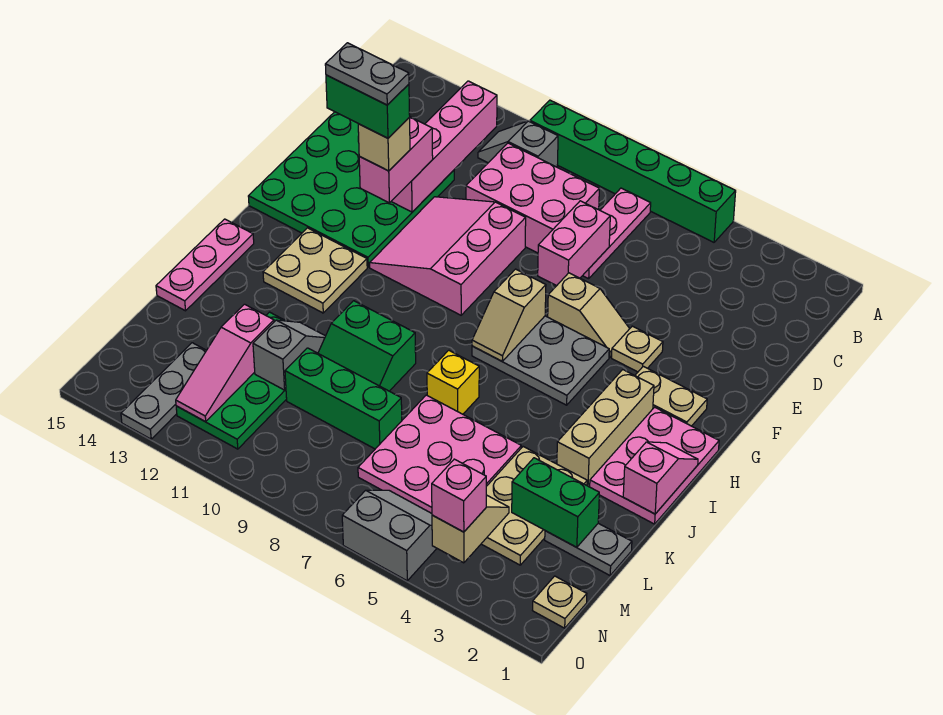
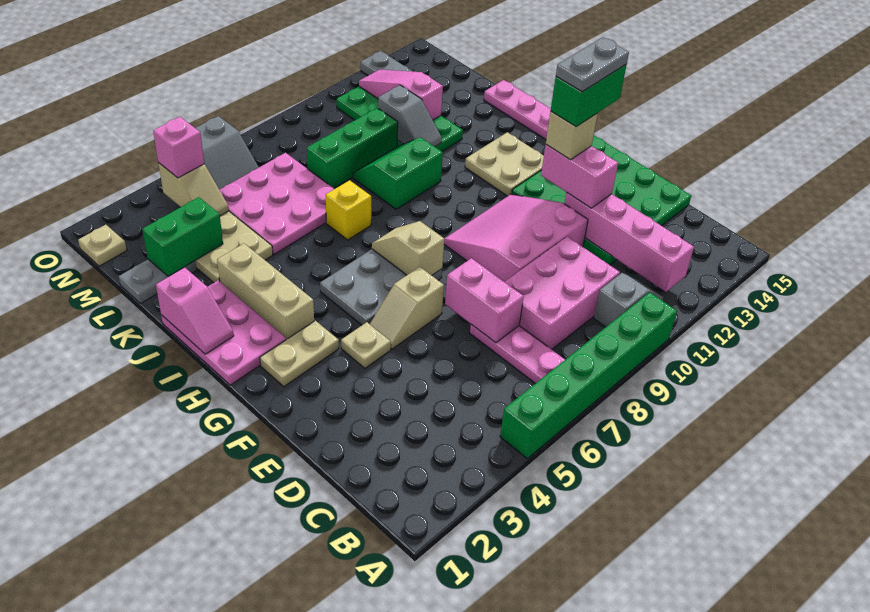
pink 3x3 slope [370,197,526,315] -> pink 3x3 slope turned to [444,194,588,282]

